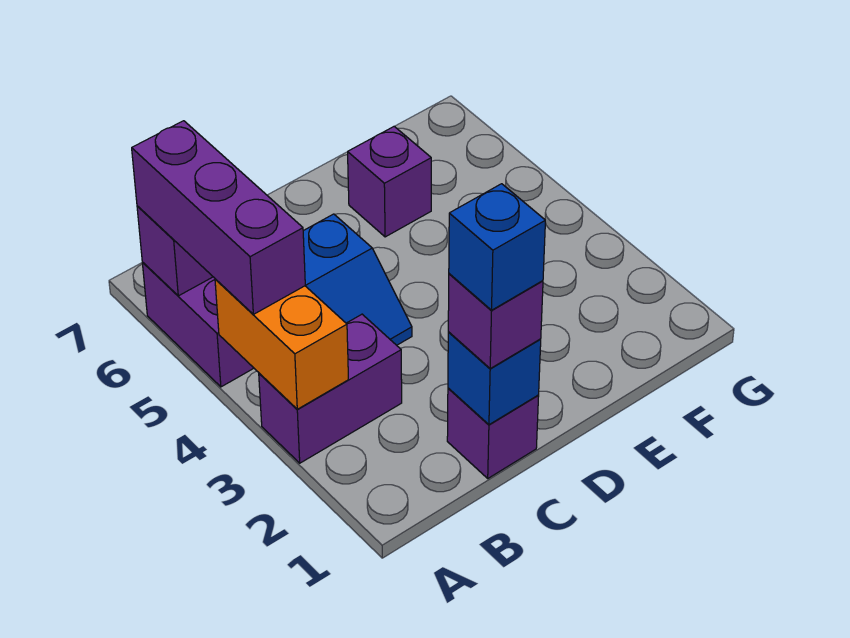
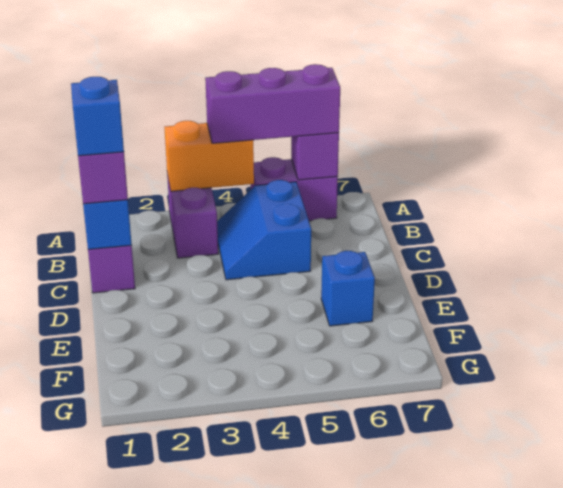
purple 1x1 brick [348,126,431,237] -> blue 1x1 brick [321,251,375,326]

